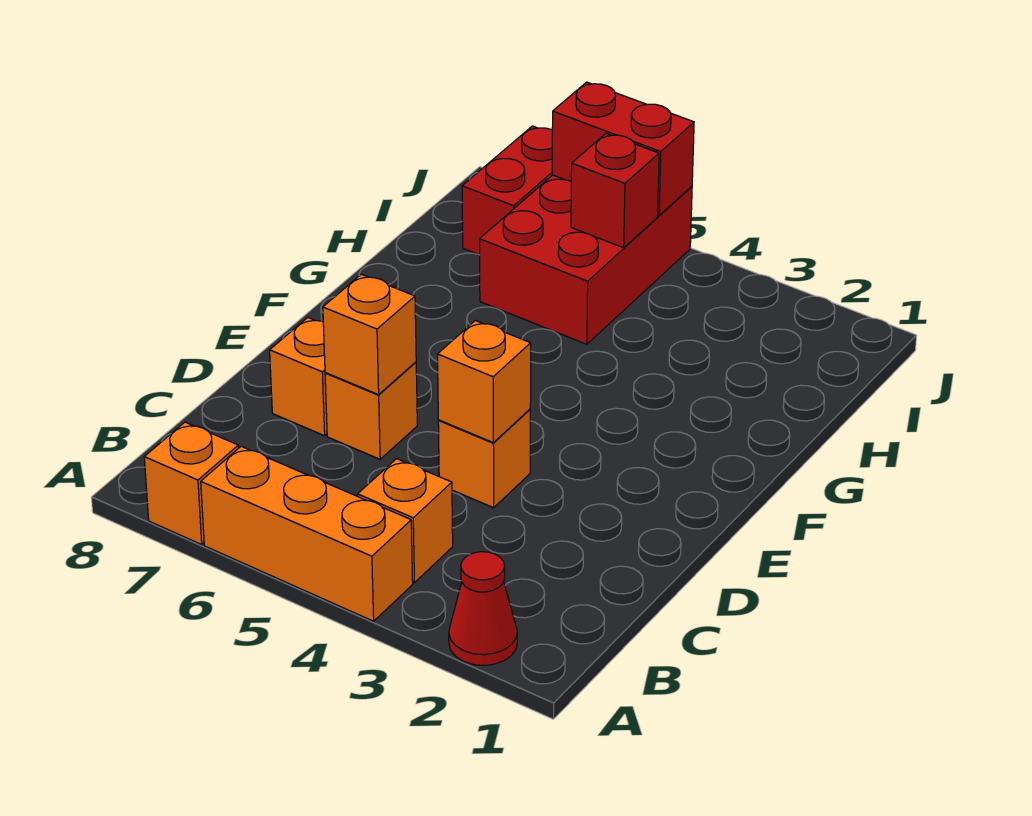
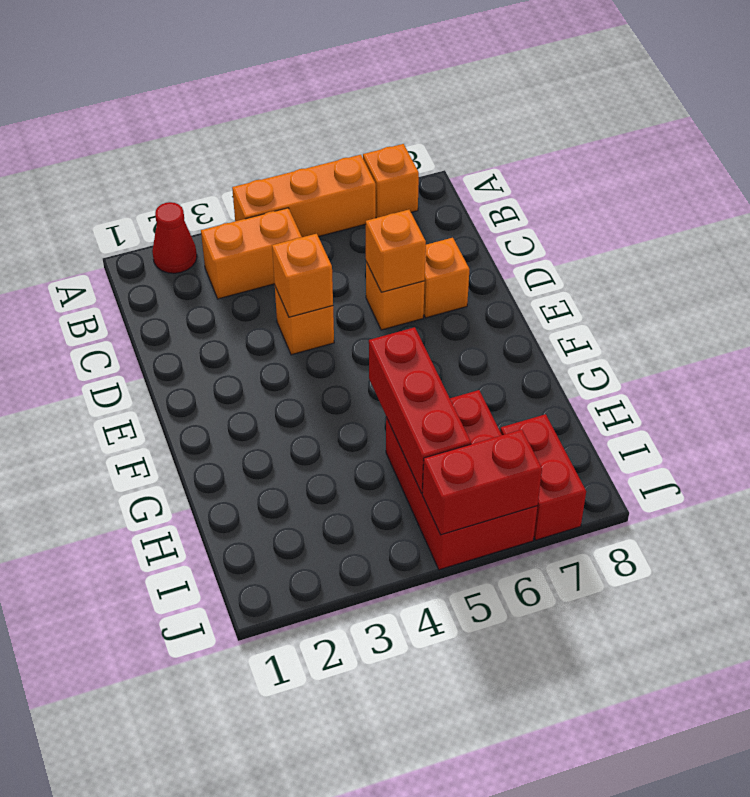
orange 1x1 brick [358,459,453,583] -> orange 1x2 brick [201,208,302,299]
red 1x1 brick [571,133,659,248] -> red 1x3 brick [369,327,471,493]

